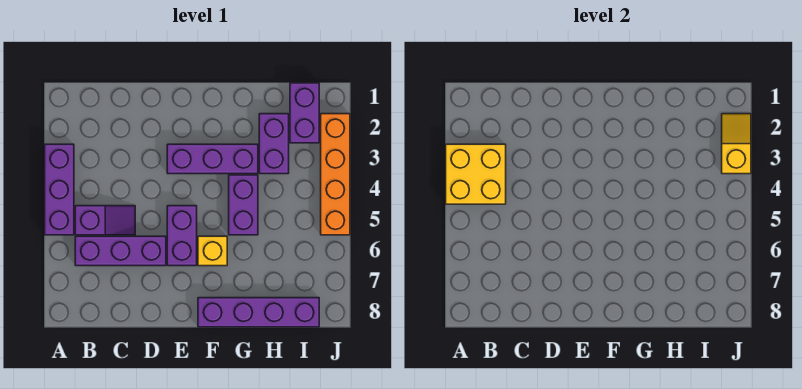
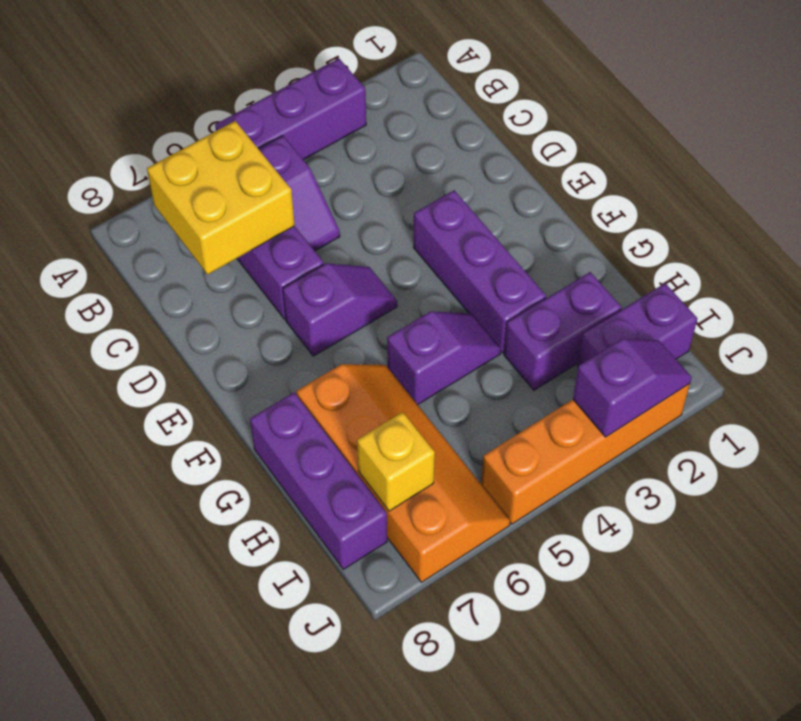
yellow 2x2 brick [446,144,506,204] -> yellow 2x2 brick moved to [147,121,295,274]
purple 1x2 brick [167,206,197,266] -> purple 1x2 slope [283,263,397,356]
yellow 1x1 brick [198,236,227,266] -> yellow 1x1 brick moved to [357,412,435,511]
purple 1x4 brick [198,298,319,327] -> purple 1x3 brick [250,393,387,569]
purple 1x2 brick [229,175,258,235] -> purple 1x2 slope [387,311,501,405]
none -> orange 2x4 slope [296,364,510,582]
yellow 1x2 slope [722,114,751,174] -> purple 1x2 slope [573,339,692,437]

